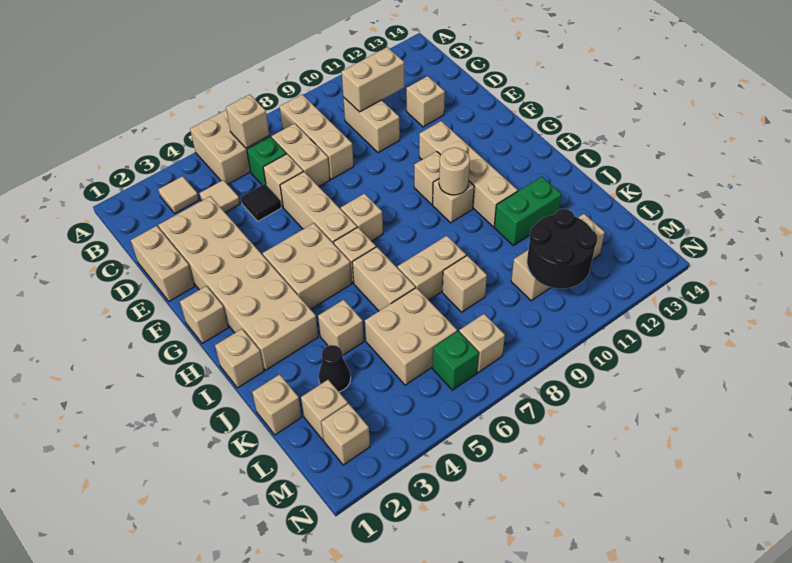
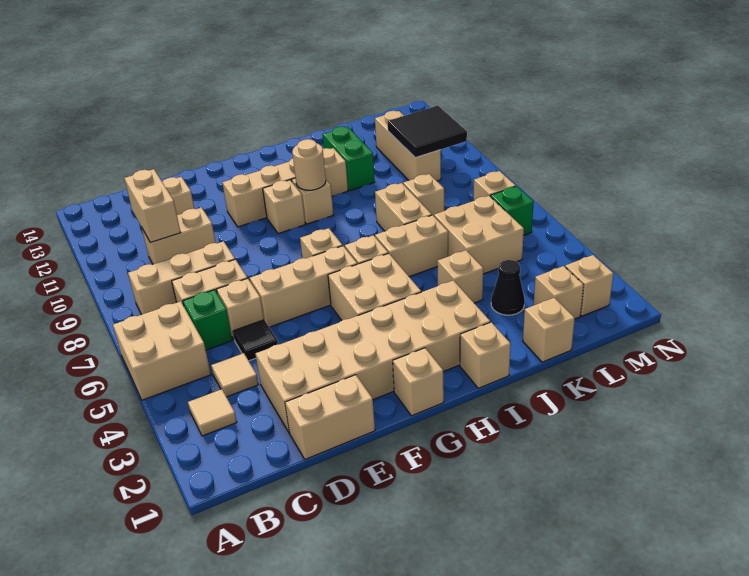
tan 1x1 brick [226,95,269,148] -> none
black 2x2 round brick [527,209,597,289] -> black 2x2 tile [387,106,467,158]

